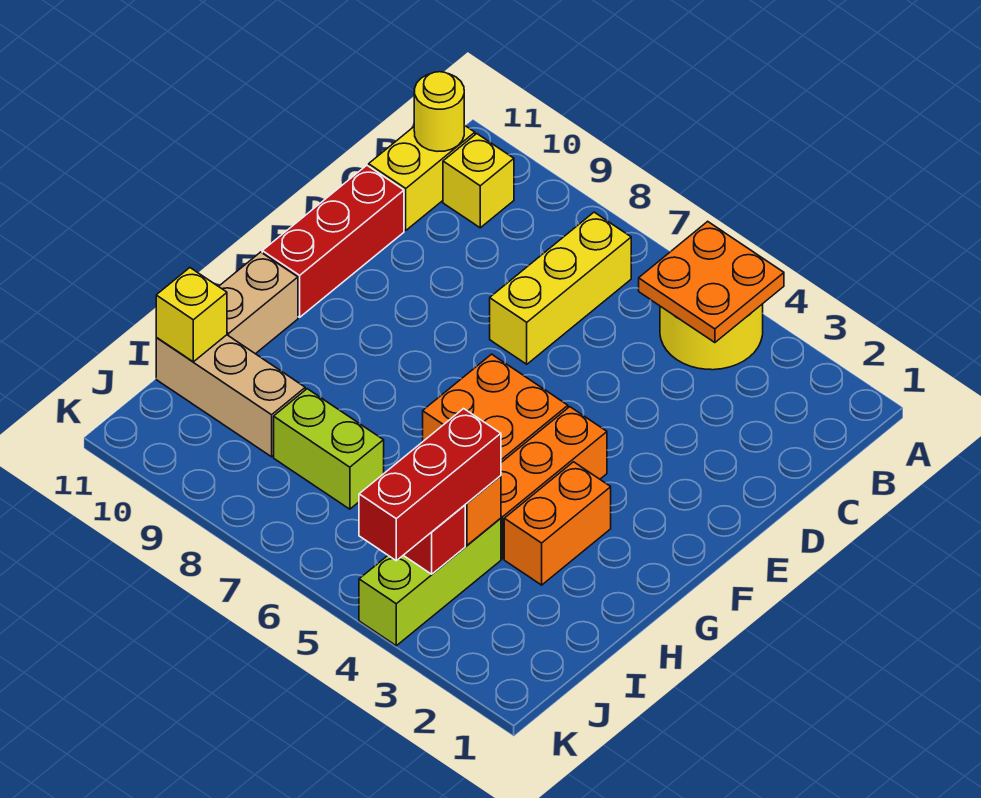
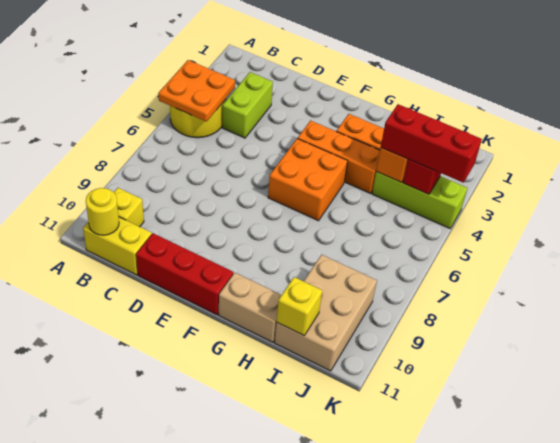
yellow 1x3 brick [490,212,631,364] -> none
lime 1x2 brick [274,389,384,509] -> lime 1x2 brick moved to [222,72,273,138]
tan 1x3 brick [156,335,305,457] -> tan 2x3 brick [275,255,377,371]

